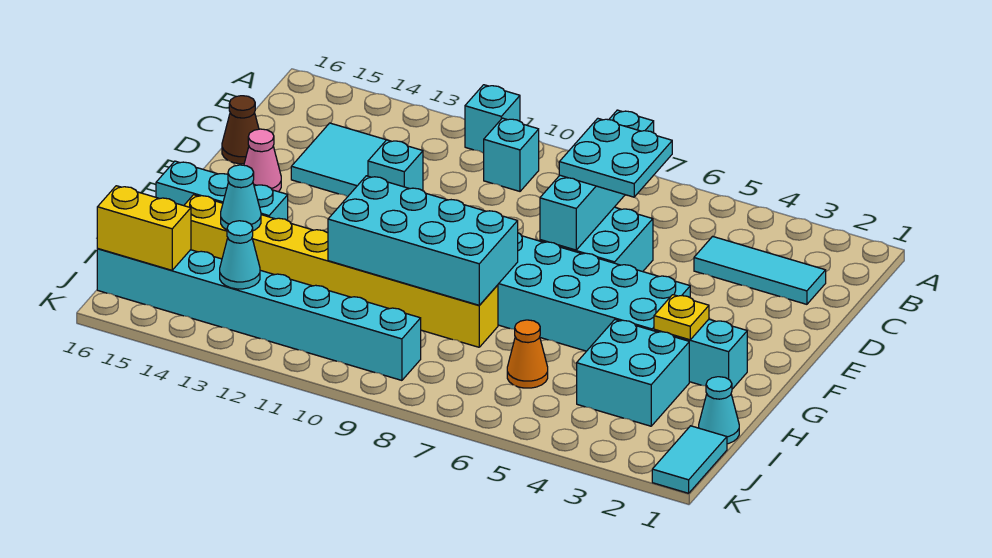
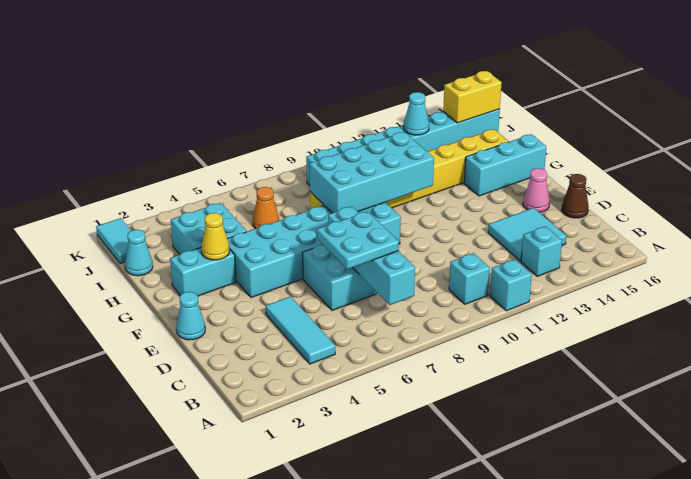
cyan 1x3 tile [694,236,826,304] -> cyan 1x3 tile turned to [266,296,335,364]
cyan 1x1 brick [368,140,423,191] -> cyan 1x1 brick moved to [521,226,562,276]
yellow 1x1 plate [654,295,709,340] -> yellow 1x1 cone [201,213,229,260]
cyan 1x1 cone [221,165,261,231] -> cyan 1x1 cone moved to [176,292,205,340]

